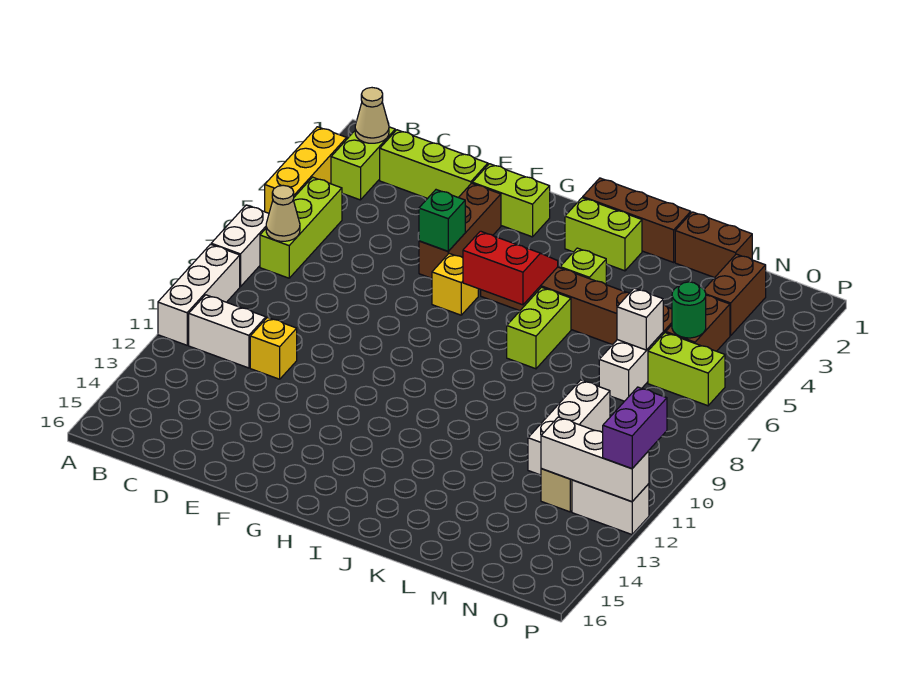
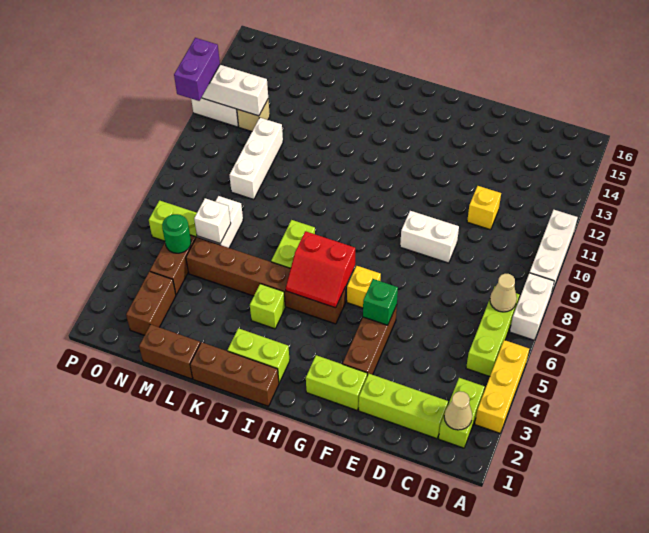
white 1x2 brick [189,295,266,368] -> white 1x2 brick moved to [400,211,459,263]

